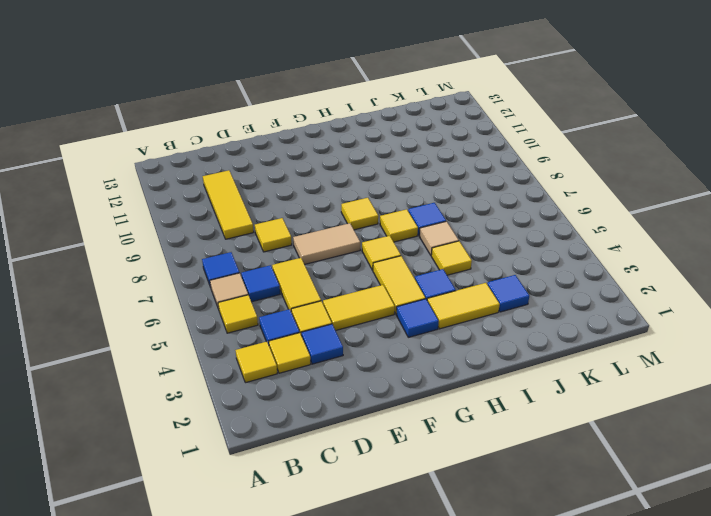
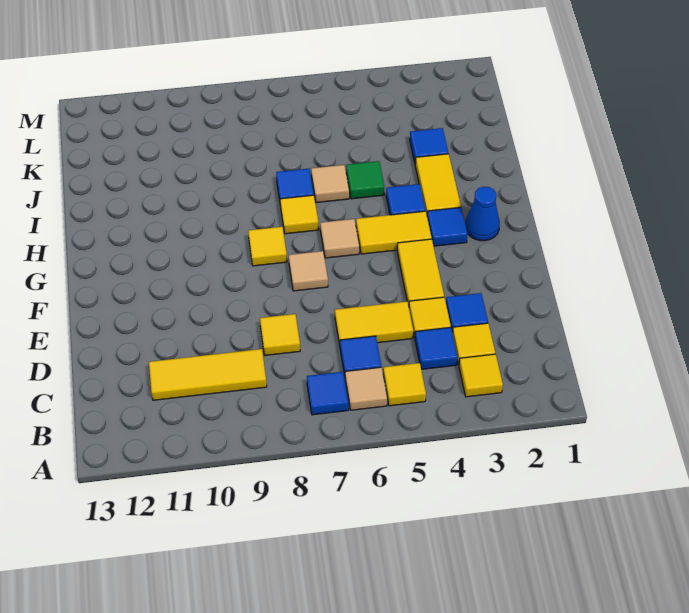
tan 1x2 tile [293,223,360,264] -> tan 1x1 tile [289,251,328,291]
none -> blue 1x1 cone [465,187,500,241]
yellow 1x1 tile [362,236,401,270] -> tan 1x1 tile [320,219,359,258]
yellow 1x1 tile [431,241,472,275] -> green 1x1 tile [346,161,384,199]

